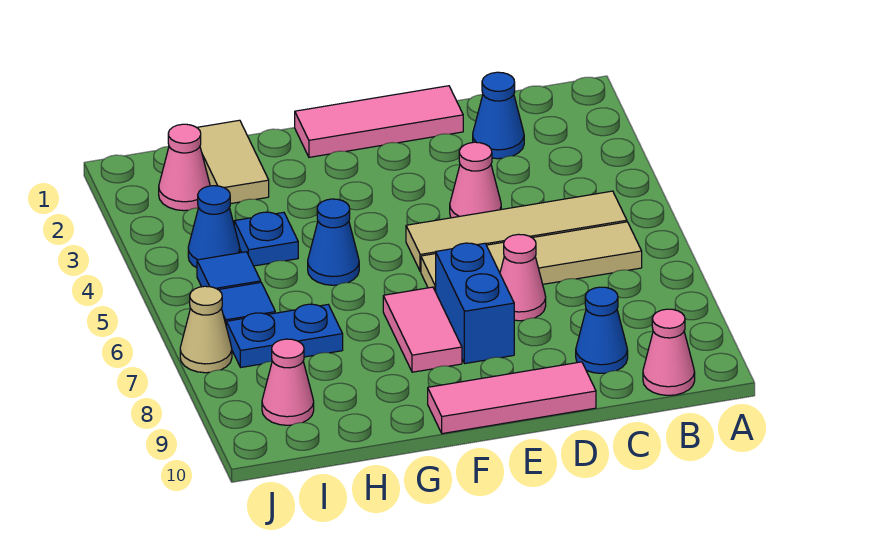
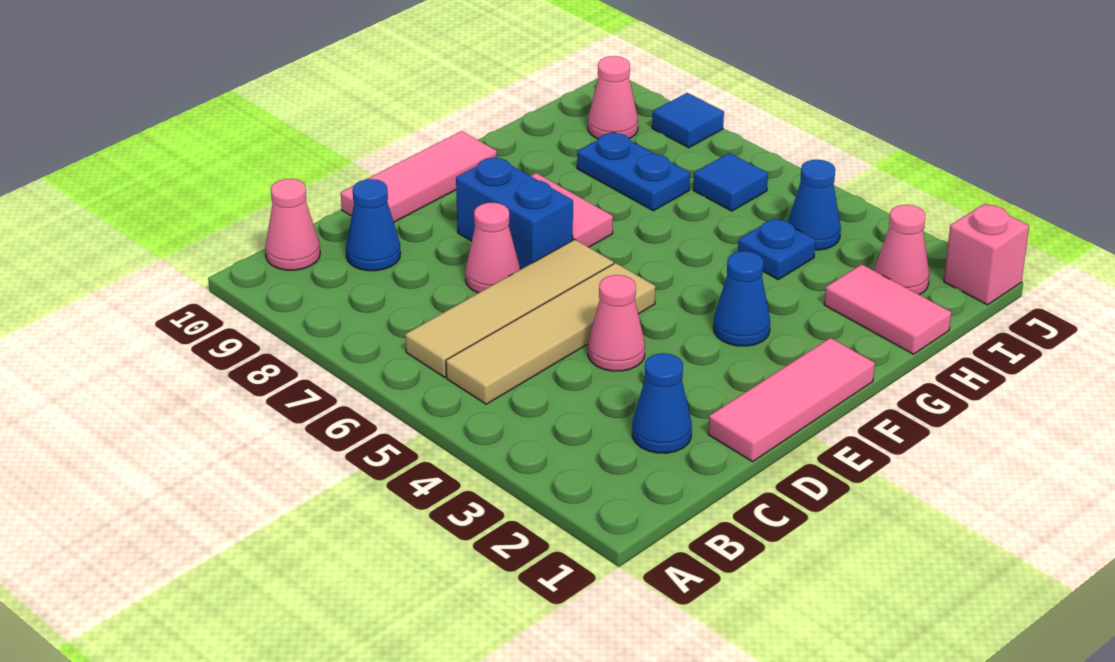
blue 1x1 cone [308,199,359,285] -> blue 1x1 cone moved to [714,251,770,346]
tan 1x2 tile [197,120,269,204] -> pink 1x2 tile [824,264,951,354]
blue 1x2 plate [226,304,343,367] -> blue 1x2 plate turned to [577,132,690,211]
blue 1x1 tile [197,252,261,290] -> blue 1x1 tile moved to [652,93,724,148]
none -> pink 1x1 brick [944,204,1029,305]
tan 1x1 cone [180,286,232,373] -> none

